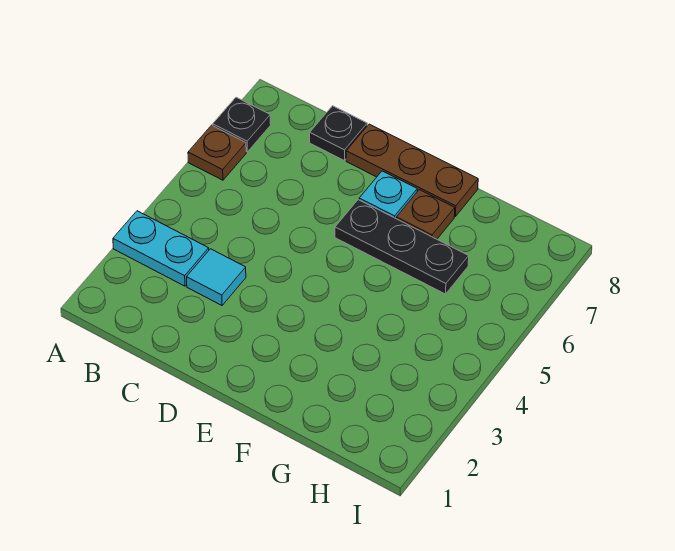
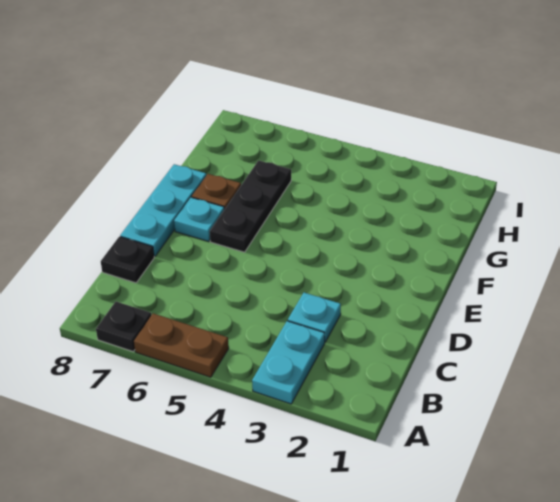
brown 1x1 plate [188,125,246,180] -> brown 1x2 plate [134,313,229,377]
cyan 1x1 tile [187,249,246,305] -> cyan 1x1 plate [288,293,341,342]
brown 1x3 plate [346,124,478,217] -> cyan 1x3 plate [120,164,206,256]

